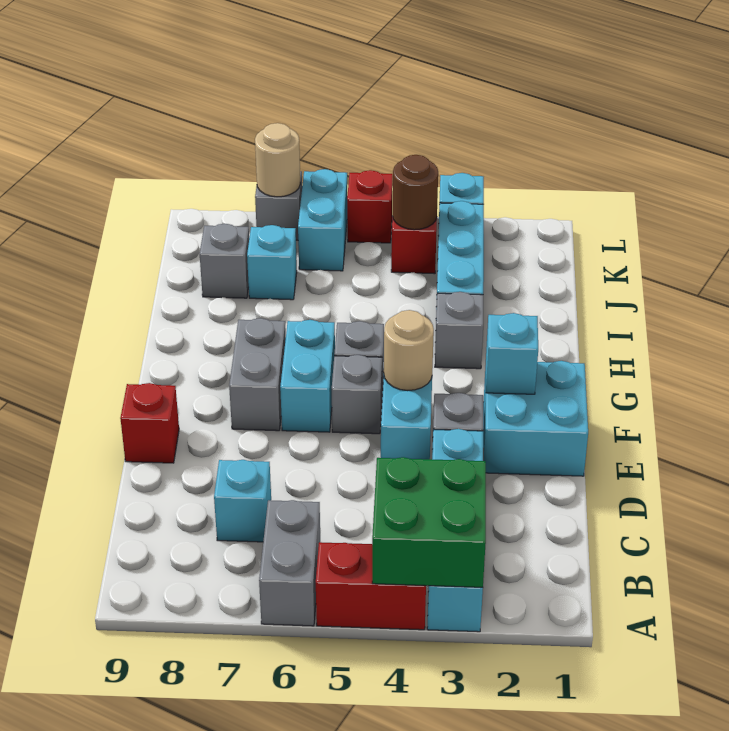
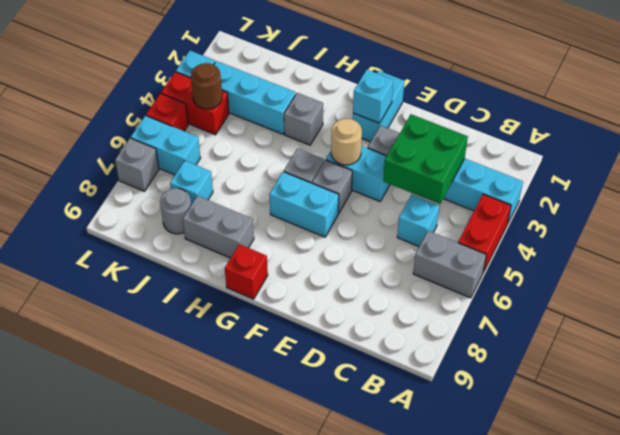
green 2x2 brick [372,457,486,587] -> green 2x2 brick moved to [383,114,468,204]
cyan 1x1 brick [214,460,271,542] -> cyan 1x1 brick moved to [397,195,439,246]
cyan 2x2 brick [483,361,588,476] -> cyan 1x2 brick [353,71,404,142]
red 1x1 brick [120,383,179,463] -> red 1x1 brick moved to [225,244,268,299]
grey 1x2 brick [229,318,286,431] -> grey 1x2 brick moved to [183,196,254,258]
grey 1x1 brick [200,224,249,298] -> grey 1x1 round brick [160,188,191,234]
tan 1x1 round brick [255,123,300,197] -> none

